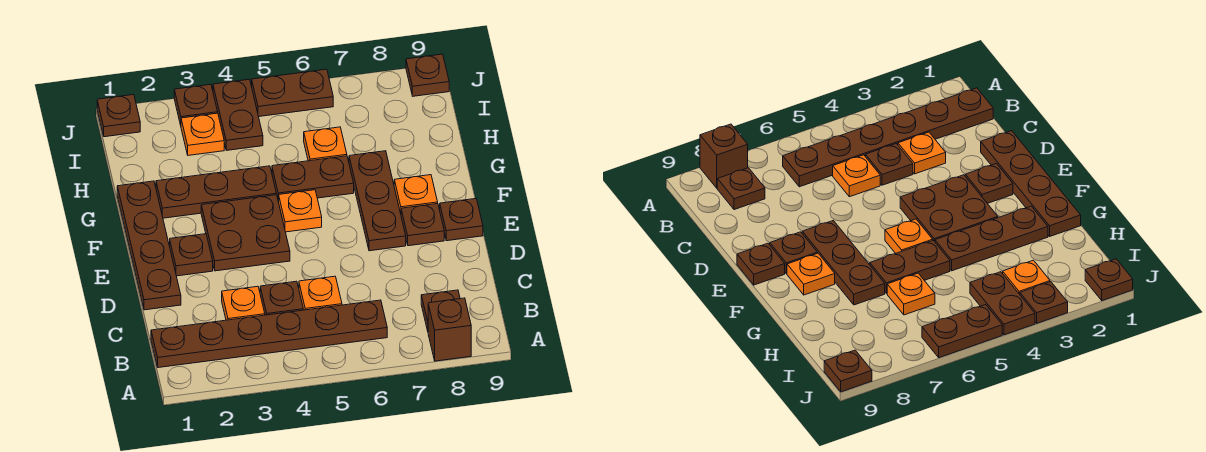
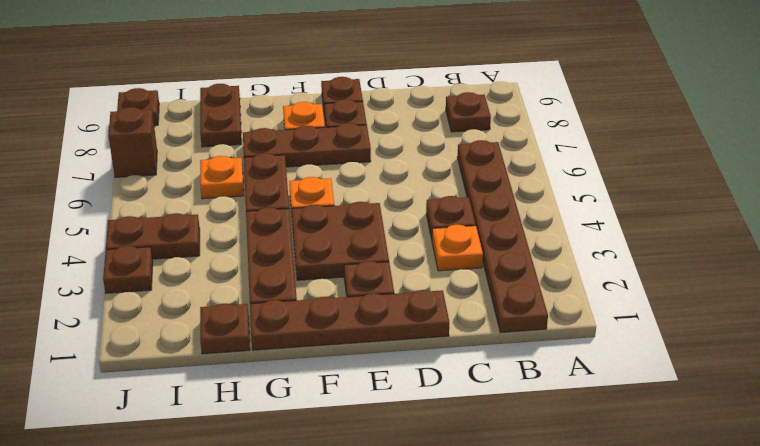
brown 1x1 brick [428,298,471,361] -> brown 1x1 brick moved to [108,107,157,177]
orange 1x1 plate [299,276,342,310] -> none
orange 1x1 plate [181,113,224,155] -> none
brown 1x1 plate [97,95,140,137] -> brown 1x1 plate moved to [200,304,250,354]
brown 1x2 plate [252,69,333,117] -> brown 1x2 plate moved to [200,84,242,147]

